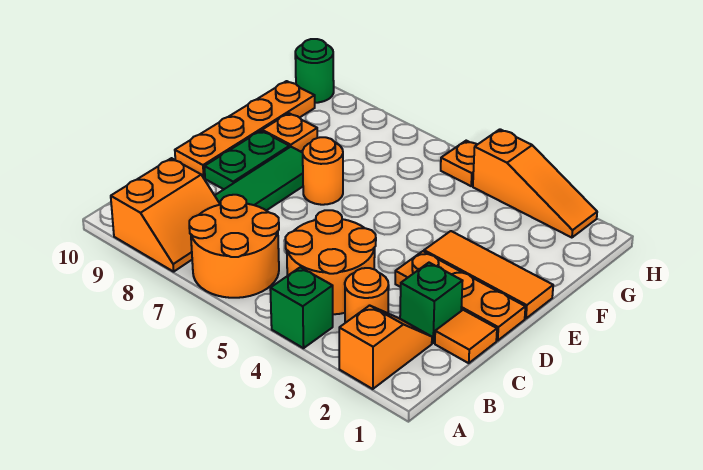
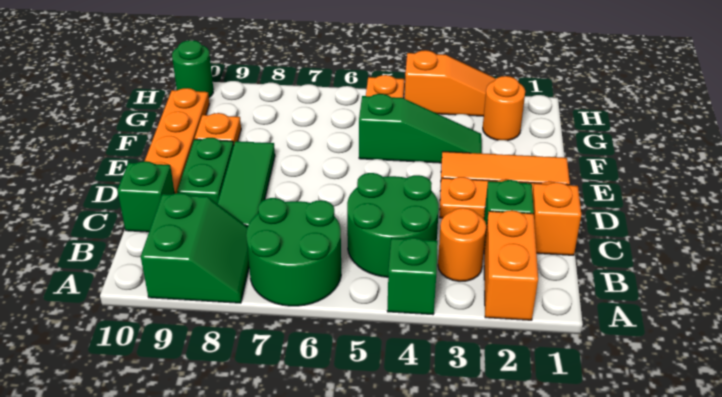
orange 1x2 slope [339,305,432,389] -> orange 1x2 brick [484,210,538,320]
orange 2x2 round brick [189,195,279,298] -> green 2x2 round brick [246,198,341,306]
orange 2x2 slope [111,158,220,272] -> green 2x2 slope [141,193,249,303]
orange 2x2 round brick [285,210,376,314] -> green 2x2 round brick [347,173,439,277]
orange 1x1 tile [435,310,497,363] -> orange 1x1 brick [532,182,581,255]
none -> green 1x1 brick [117,161,175,232]
orange 1x1 round brick [303,137,343,205] -> orange 1x1 round brick moved to [483,76,525,141]
none -> green 1x3 slope [359,94,482,163]

